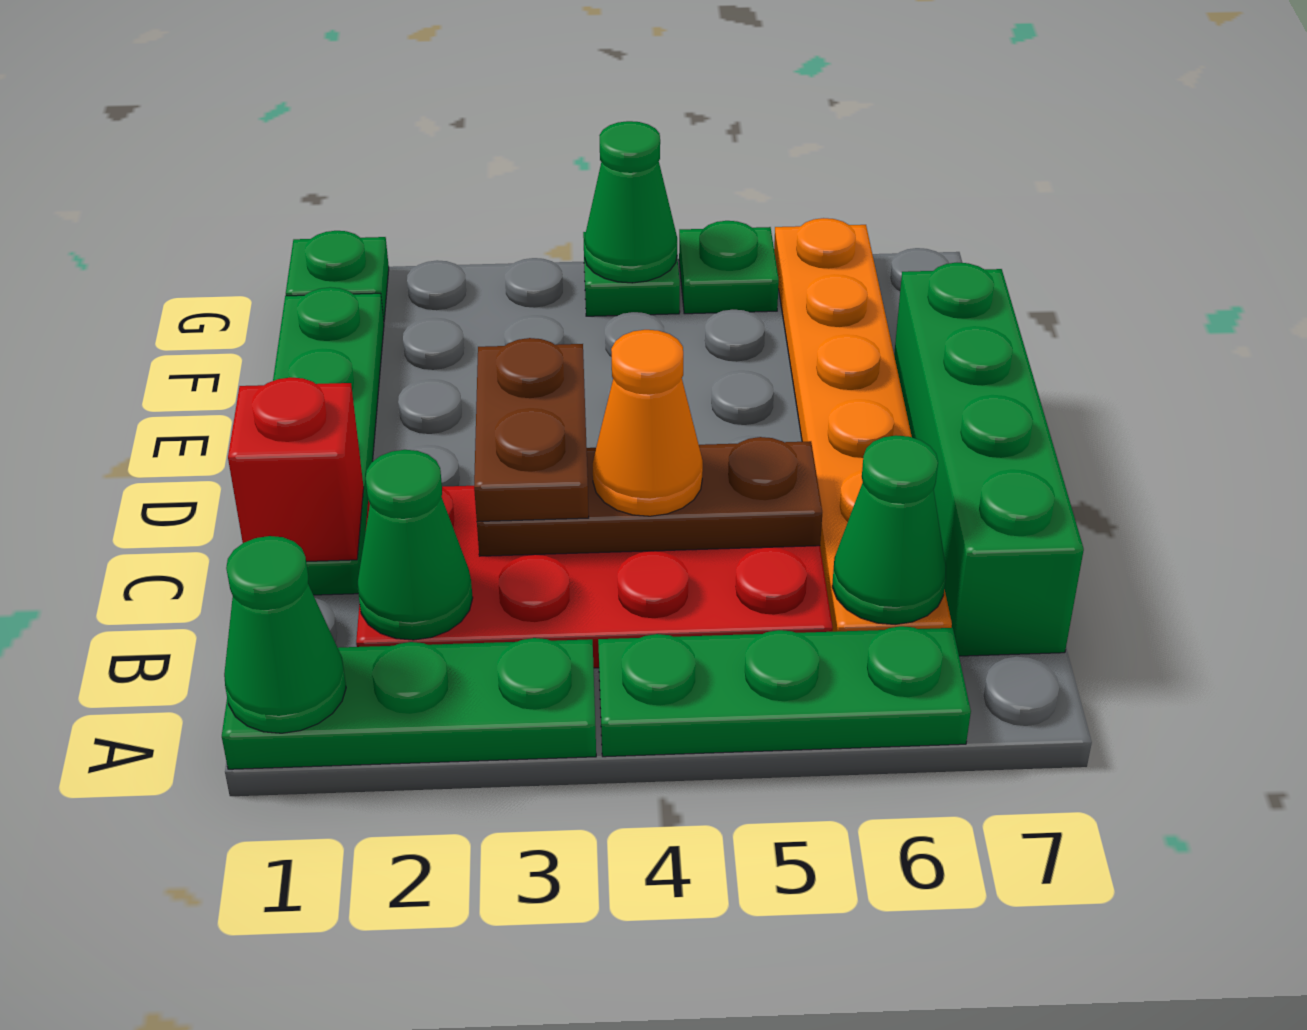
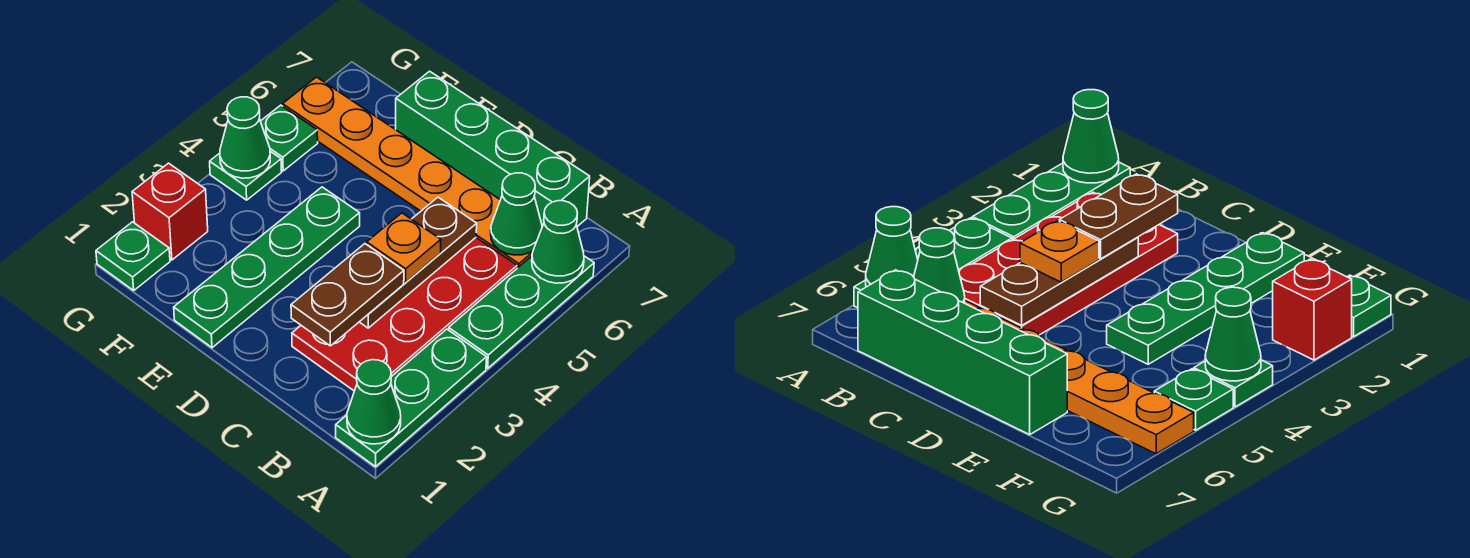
green 1x1 cone [357,450,473,640] -> green 1x1 cone moved to [532,201,584,283]
green 1x4 plate [273,287,384,595] -> green 1x4 plate turned to [174,187,360,348]
red 1x1 brick [228,377,364,562] -> red 1x1 brick moved to [132,163,208,260]
brown 1x2 plate [474,338,589,522] -> brown 1x2 plate turned to [291,244,404,346]
orange 1x1 cone [593,330,703,516] -> orange 1x1 plate [367,213,441,283]

